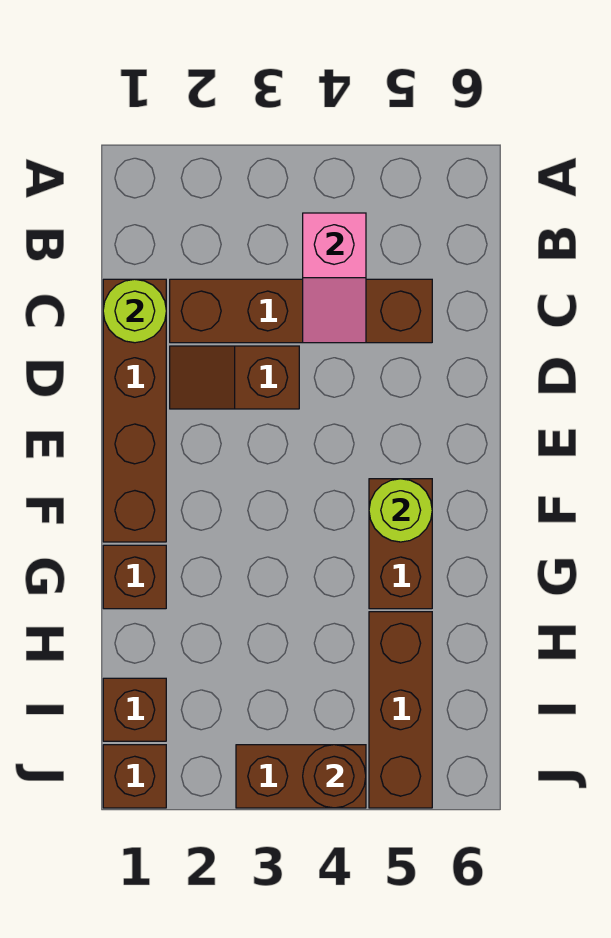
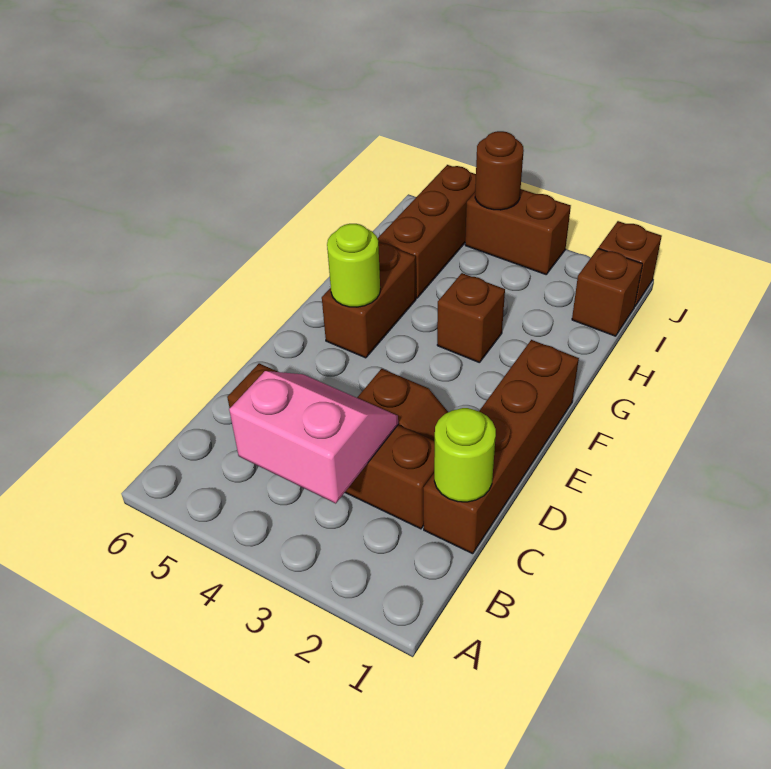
pink 1x2 slope [303,213,366,343] -> pink 2x2 slope [229,371,398,503]
brown 1x1 brick [103,545,166,609] -> brown 1x1 brick moved to [437,273,505,363]

